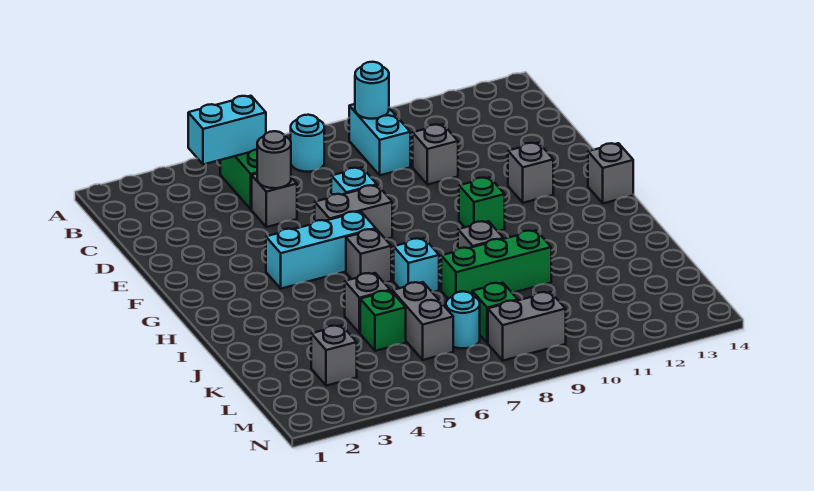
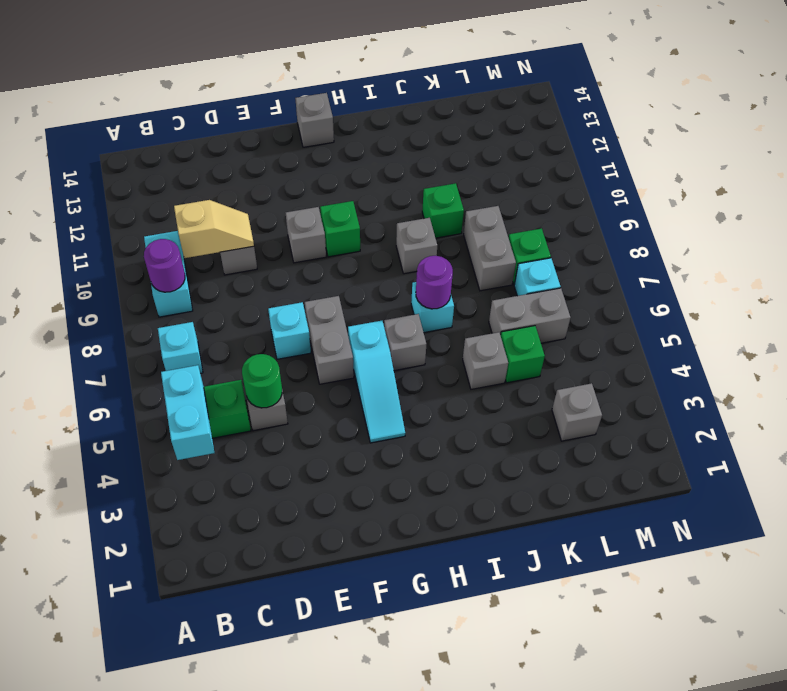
cyan 1x1 round brick [291,115,324,172] -> cyan 1x1 brick [158,322,203,373]
cyan 1x2 brick [349,104,410,175] -> cyan 1x2 brick turned to [144,231,193,317]
cyan 1x1 round brick [355,62,389,119] -> purple 1x1 round brick [144,239,185,292]
none -> tan 1x2 slope [174,200,254,258]
grey 1x1 round brick [257,131,291,188] -> green 1x1 round brick [242,354,282,408]
grey 1x1 brick [508,143,553,203] -> grey 1x1 brick moved to [286,207,326,263]
cyan 1x3 brick [266,211,376,289] -> cyan 1x3 slope [348,321,405,443]
none -> purple 1x1 round brick [416,256,453,309]
green 1x3 brick [441,230,551,299] -> green 1x1 brick [422,183,464,238]
cyan 1x1 round brick [446,291,480,348] -> cyan 1x1 brick [514,258,561,296]
grey 1x2 brick [488,292,566,361] -> grey 1x2 brick moved to [464,206,516,291]

